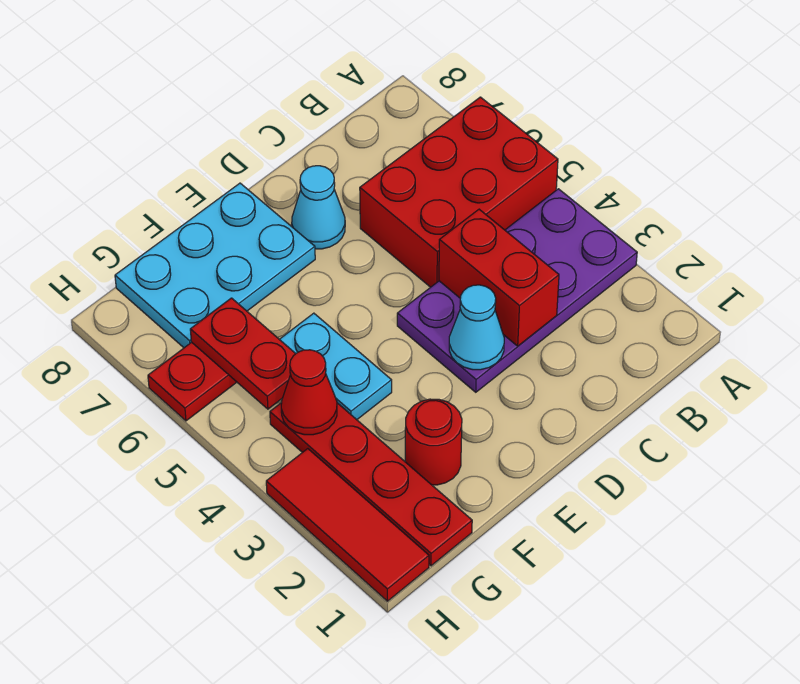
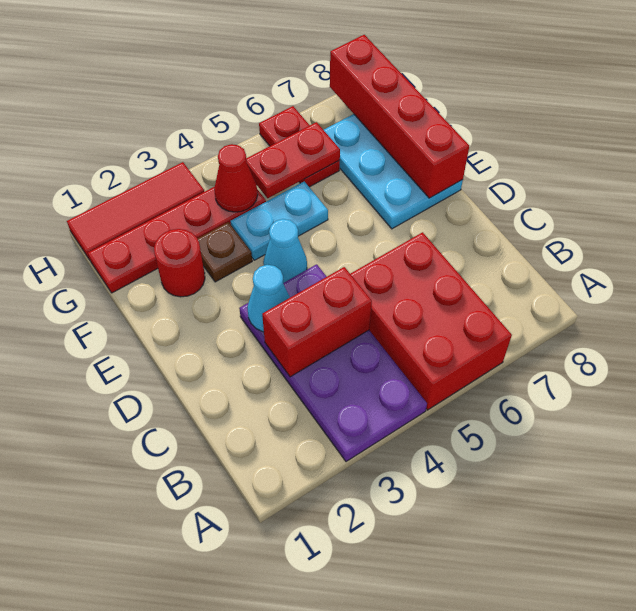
cyan 1x1 cone [292,166,345,249] -> cyan 1x1 cone moved to [263,219,307,283]
none -> red 1x4 brick [330,35,469,198]
none -> brown 1x1 plate [197,222,252,282]

